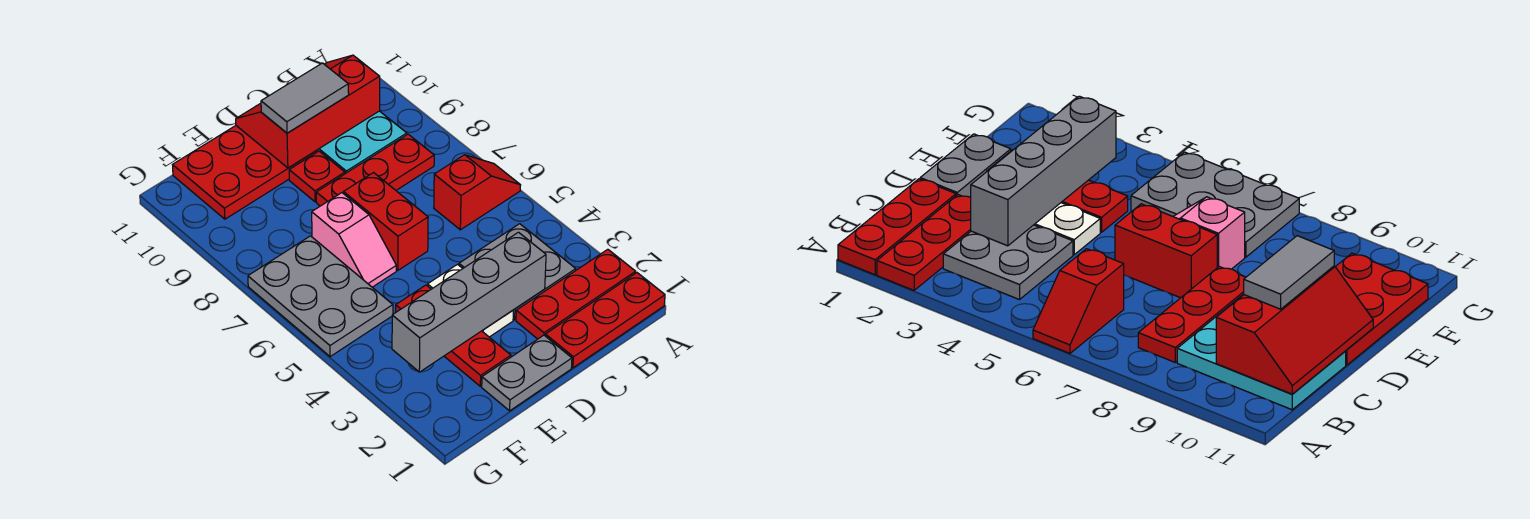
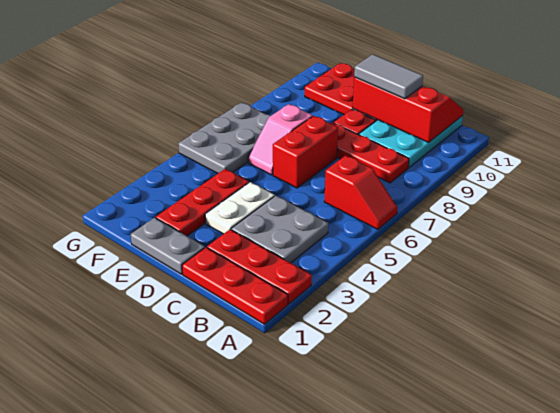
grey 1x4 brick [392,232,546,372] -> none

